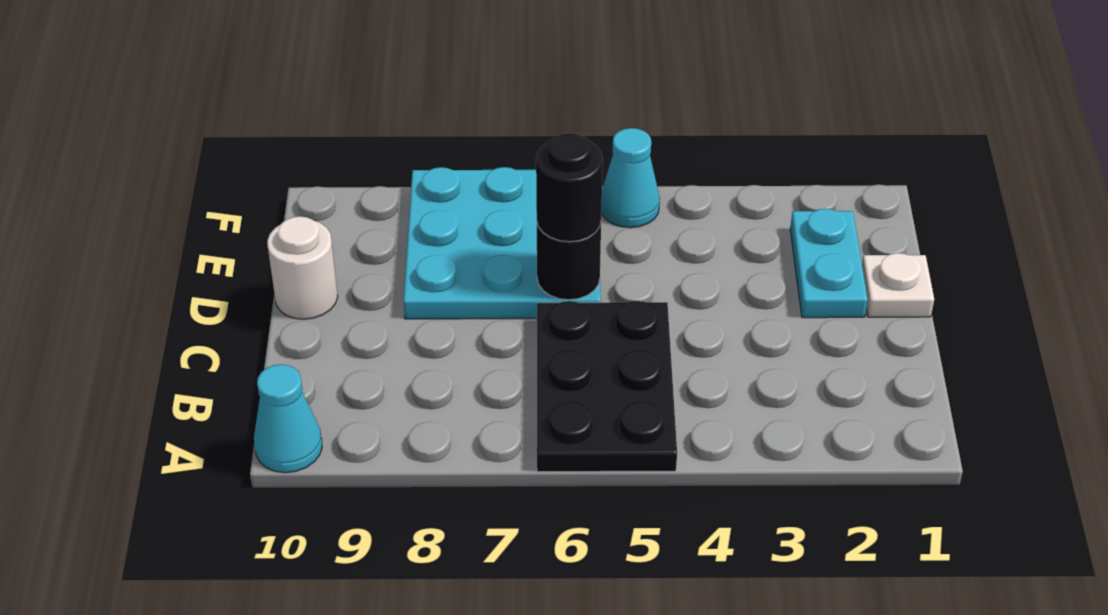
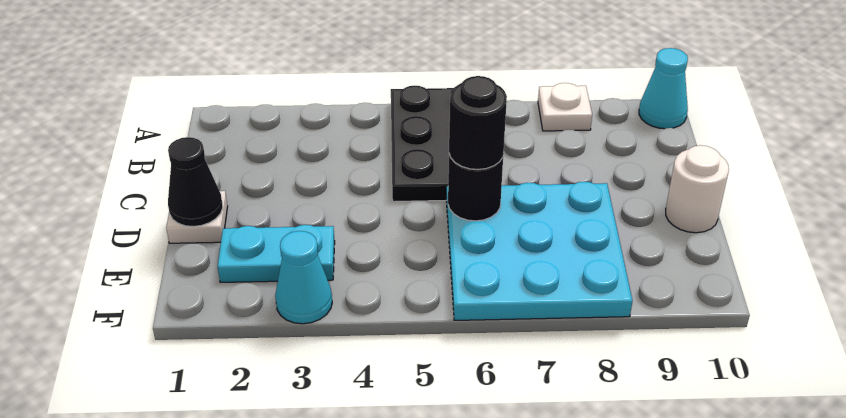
none -> white 1x1 plate [538,83,592,131]
none -> black 1x1 cone [168,137,223,227]
cyan 1x2 plate [790,209,868,318] -> cyan 1x2 plate turned to [218,225,335,282]
cyan 1x1 cone [601,128,660,228] -> cyan 1x1 cone moved to [275,231,332,324]

